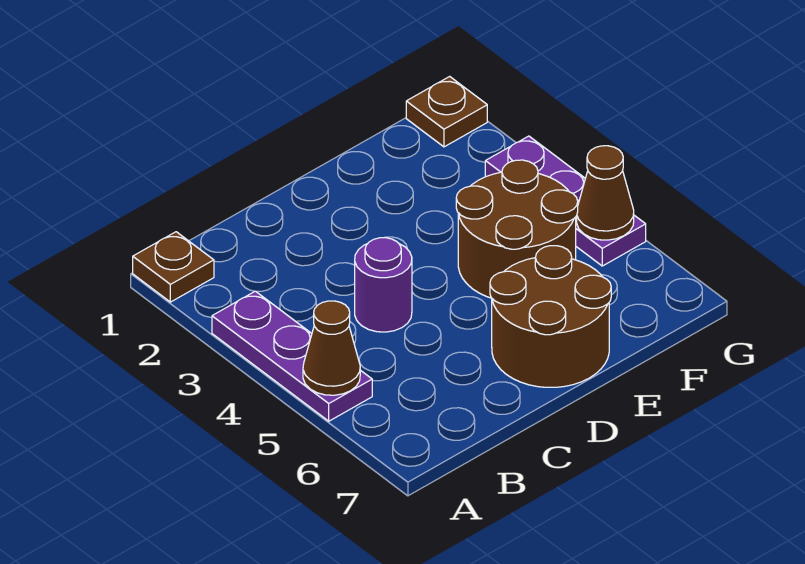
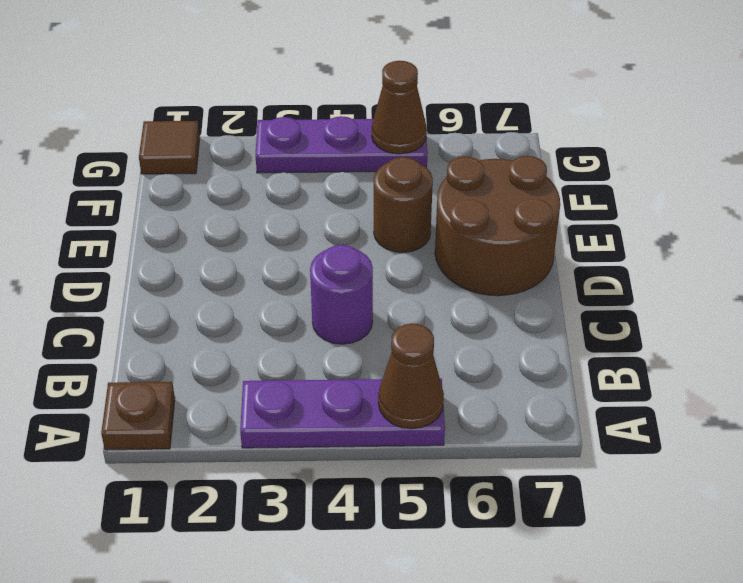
brown 2x2 round brick [456,160,578,298] -> brown 1x1 round brick [374,157,433,253]
brown 1x1 plate [406,76,487,147] -> brown 1x1 tile [139,121,200,174]

